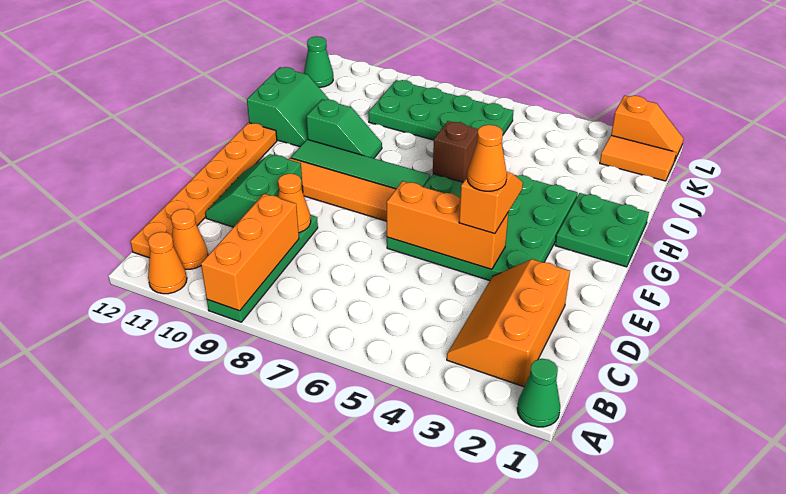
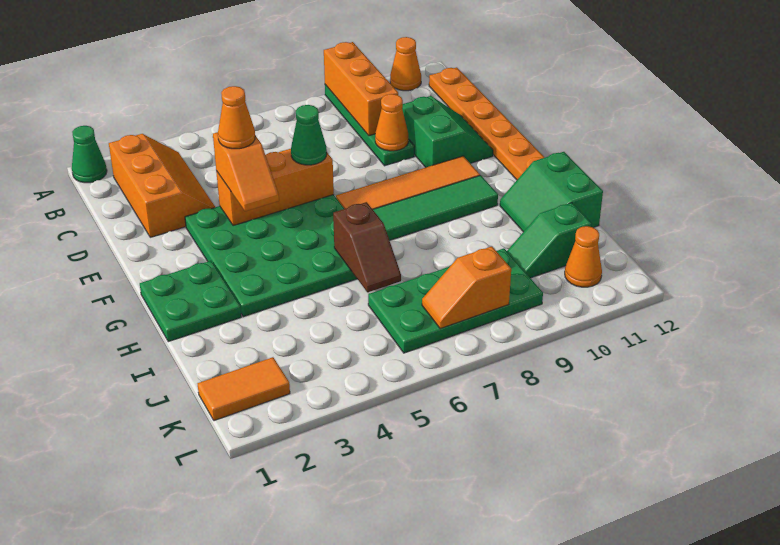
orange 1x1 cone [171,209,208,269] -> orange 1x1 cone moved to [565,226,602,287]
green 1x2 slope [306,99,382,158] -> green 1x2 slope moved to [507,203,592,278]
green 1x1 cone [304,36,333,87] -> green 1x1 cone moved to [291,105,327,165]
orange 1x2 slope [611,96,684,162] -> orange 1x2 slope moved to [422,246,511,329]

